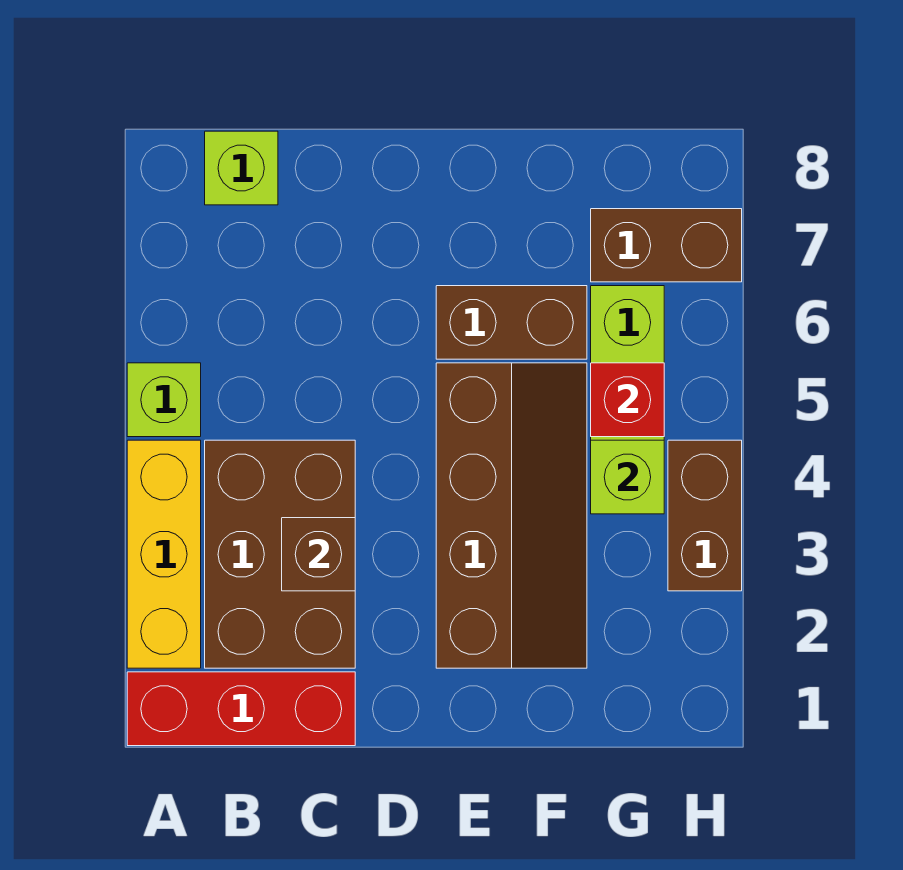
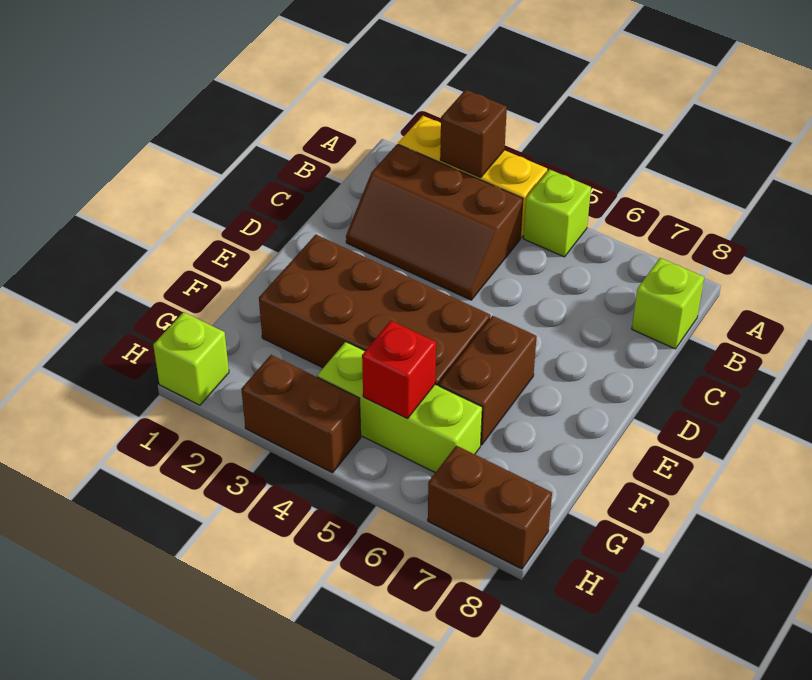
red 1x3 brick [127,672,355,746] -> none
brown 2x3 brick [205,440,355,668] -> brown 2x3 slope [346,144,523,300]
brown 1x1 brick [282,518,355,591] -> brown 1x1 brick moved to [440,90,507,178]
brown 2x4 slope [436,363,587,668] -> brown 2x4 brick [259,235,490,386]
lime 1x1 brick [591,440,664,514] -> lime 1x1 brick moved to [153,312,229,405]
brown 1x2 brick [591,209,742,282] -> brown 1x2 brick turned to [428,446,552,569]

